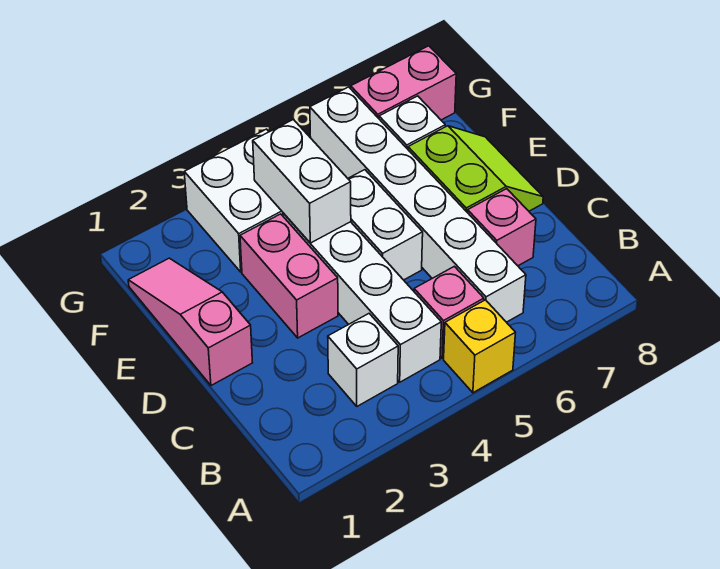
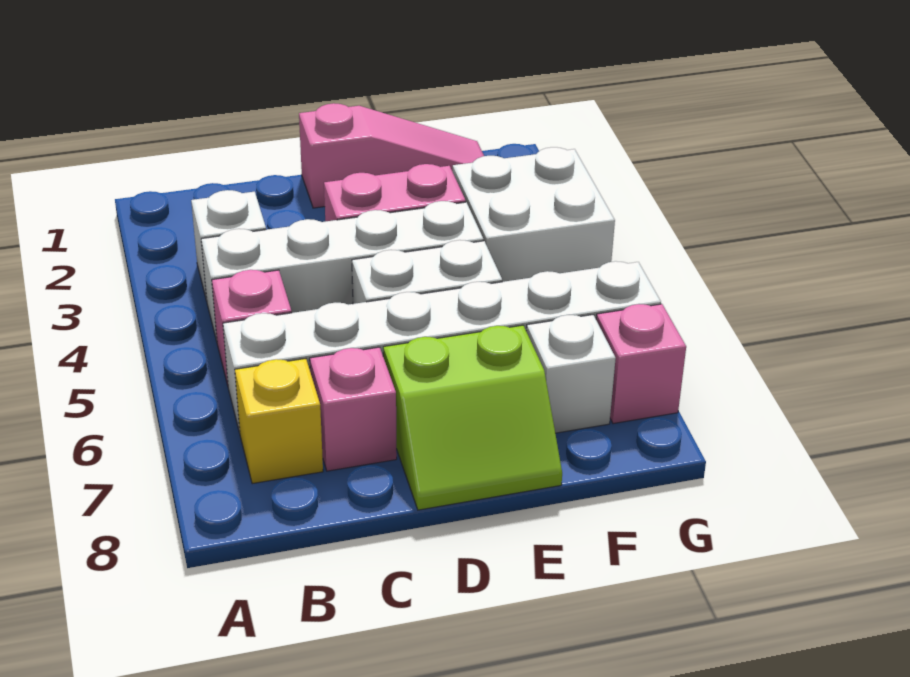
yellow 1x1 brick [444,300,516,393] -> yellow 1x1 brick moved to [235,359,323,484]
white 1x2 brick [253,120,351,243] -> none
pink 1x2 brick [351,46,456,120] -> pink 1x1 brick [596,304,686,424]

